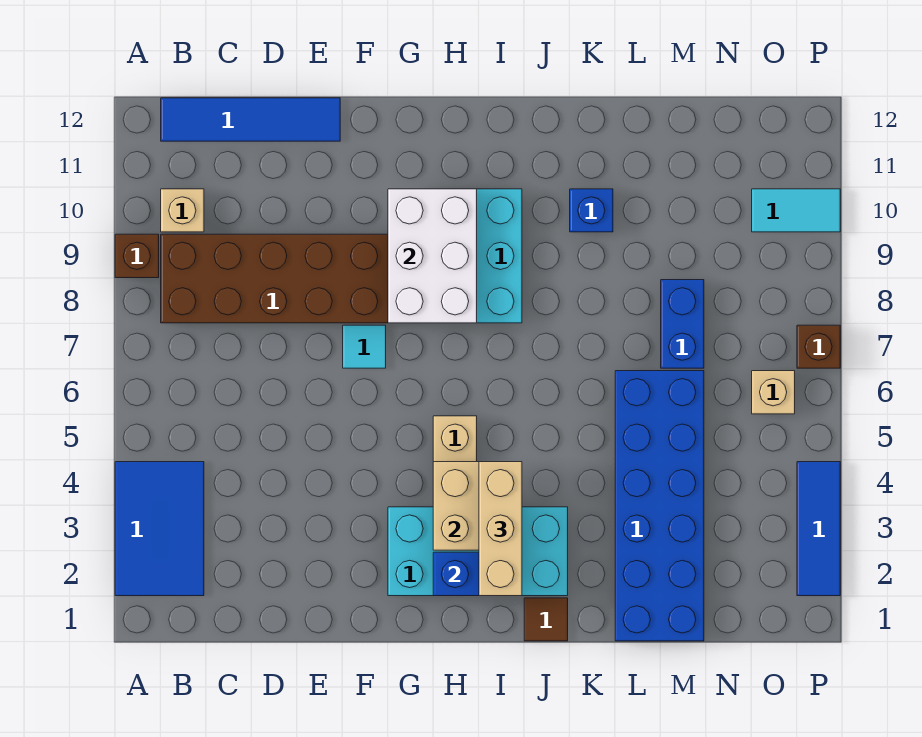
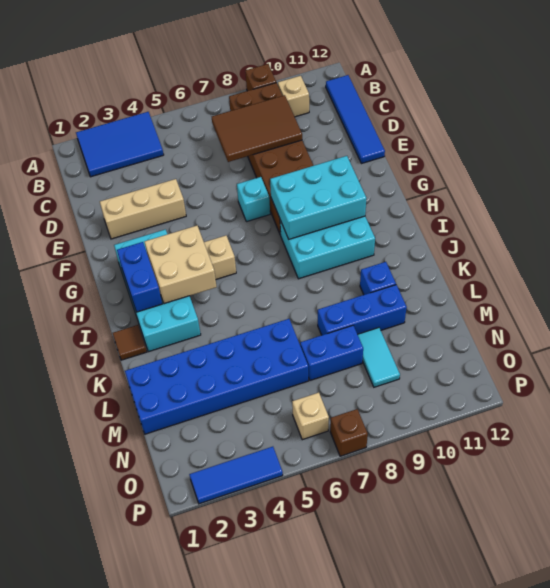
none -> brown 2x3 tile [212,95,302,162]
cyan 1x1 tile [343,325,386,368] -> cyan 1x1 brick [237,177,270,222]
white 2x3 brick [388,189,477,323] -> cyan 2x3 brick [270,156,366,239]
tan 1x3 brick [479,462,522,596] -> tan 1x3 brick moved to [100,179,186,239]
none -> blue 1x3 brick [318,285,407,335]
cyan 1x2 tile [752,189,840,232] -> cyan 1x2 tile moved to [358,328,400,387]

